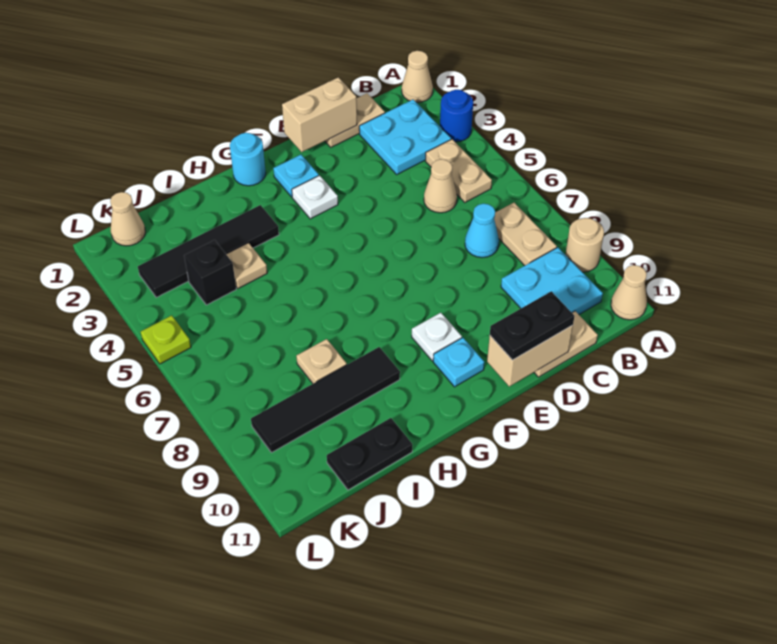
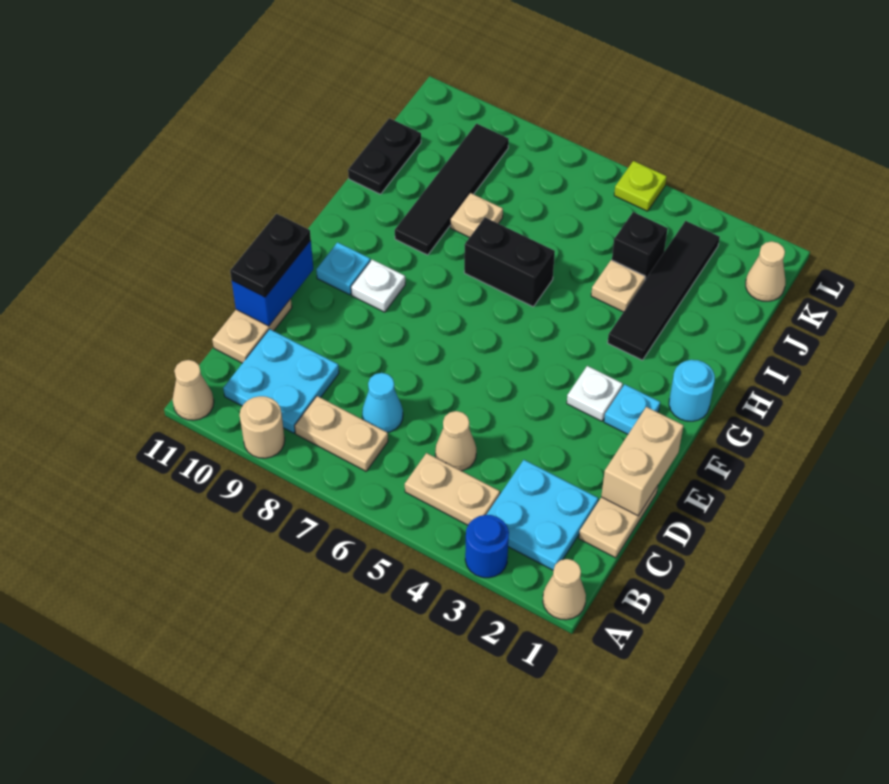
tan 1x2 brick [487,325,573,386] -> blue 1x2 brick [232,240,313,326]
none -> black 1x2 brick [464,217,555,307]

